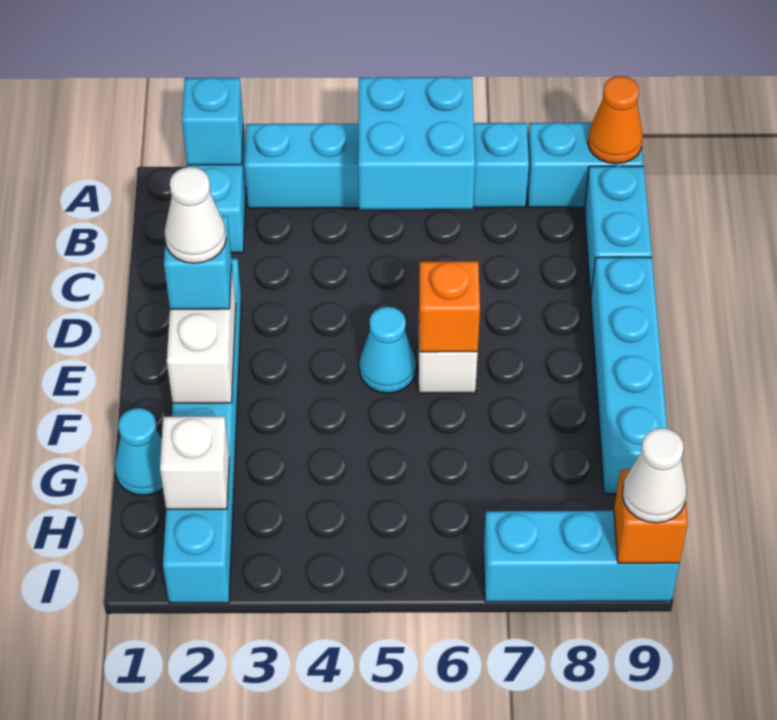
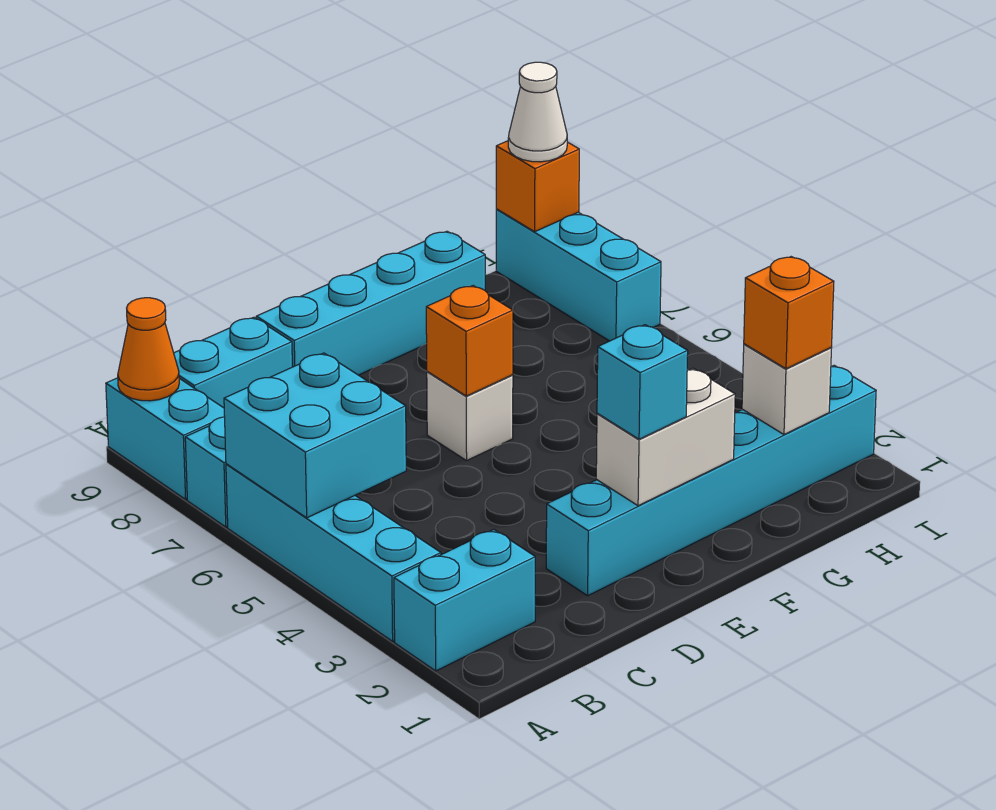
cyan 1x1 brick [182,77,243,165] -> none
white 1x1 cone [164,167,226,263] -> none
cyan 1x1 cone [359,307,416,393] -> none
cyan 1x1 cone [115,408,163,495] -> none
none -> orange 1x1 brick [744,257,834,369]

